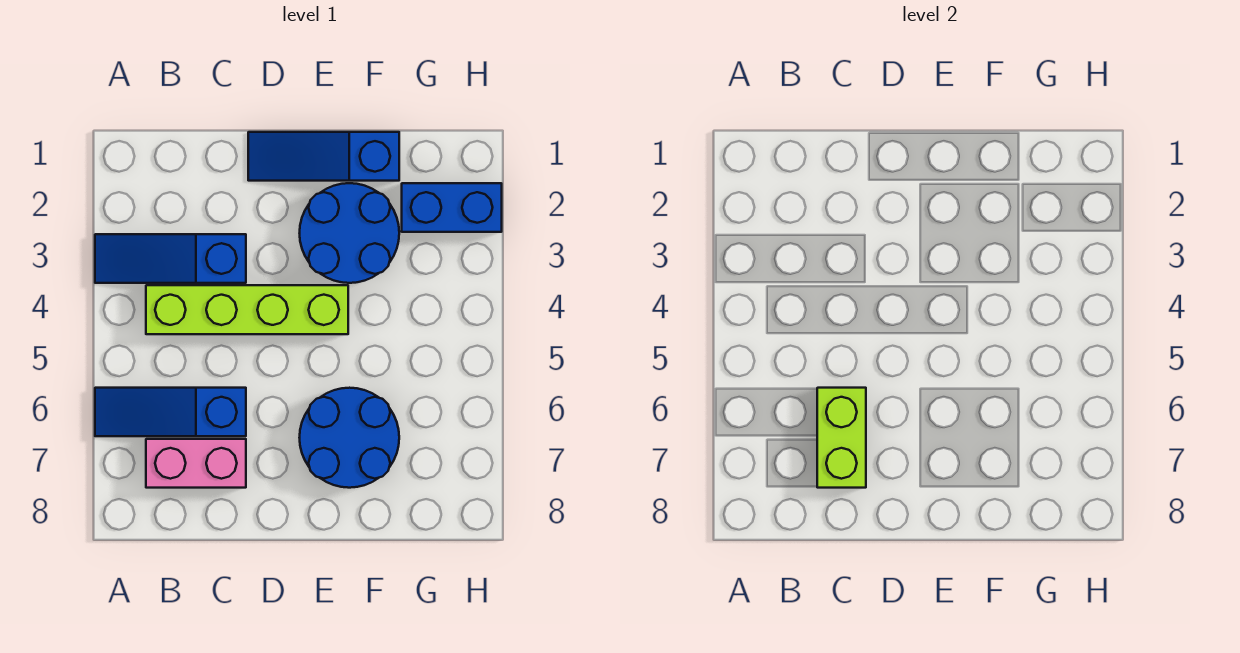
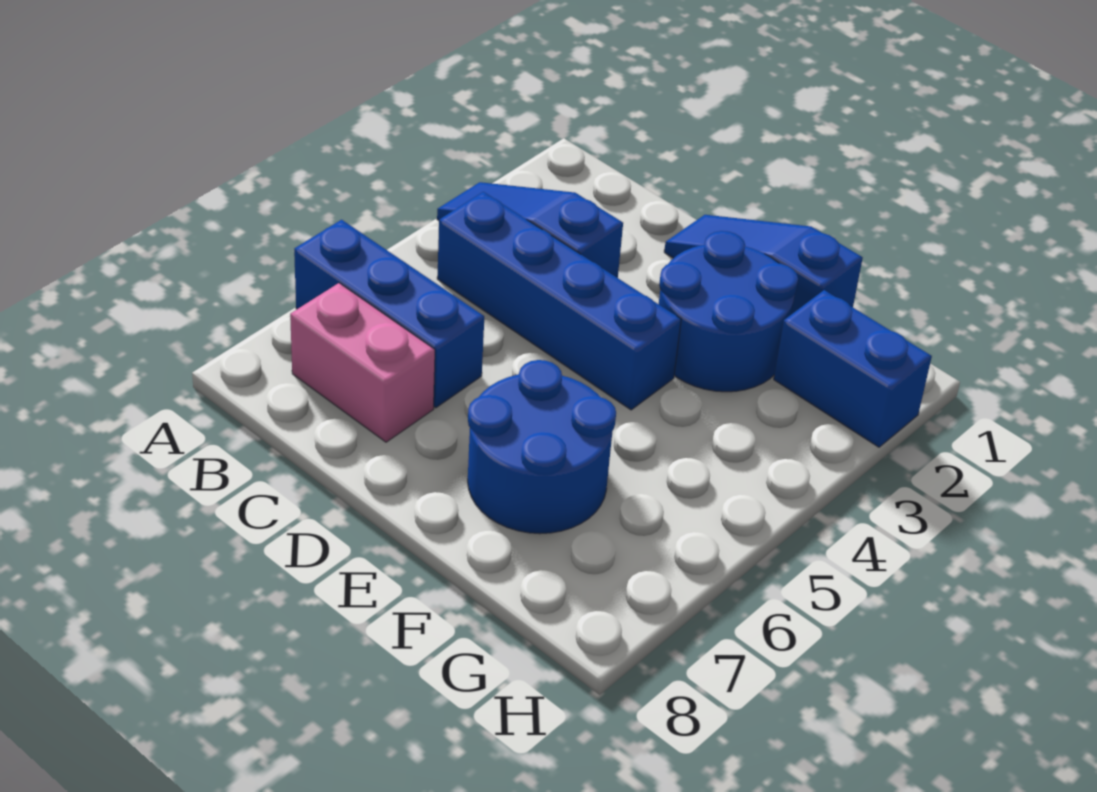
blue 1x3 slope [95,388,246,436] -> blue 1x3 brick [294,220,484,408]
lime 1x4 brick [146,285,348,334] -> blue 1x4 brick [437,192,681,410]
lime 1x2 brick [817,388,866,488] -> none

